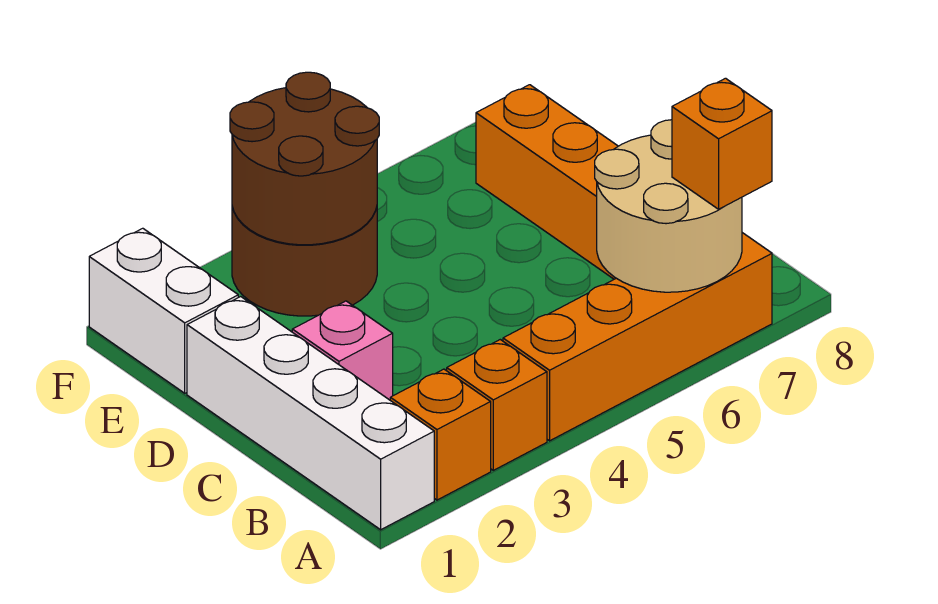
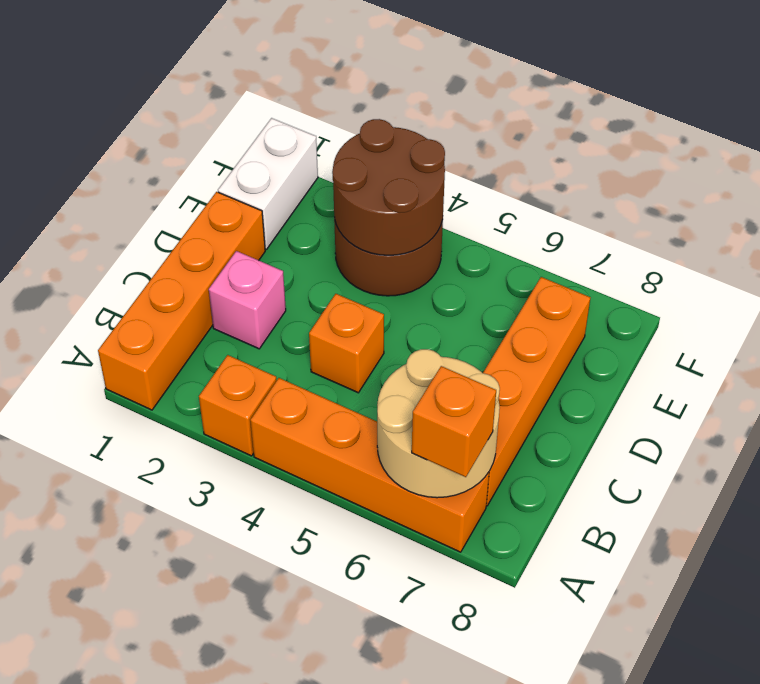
white 1x4 brick [187,297,434,530] -> orange 1x4 brick [98,192,265,410]
orange 1x1 brick [390,369,491,500] -> orange 1x1 brick moved to [309,294,384,393]

